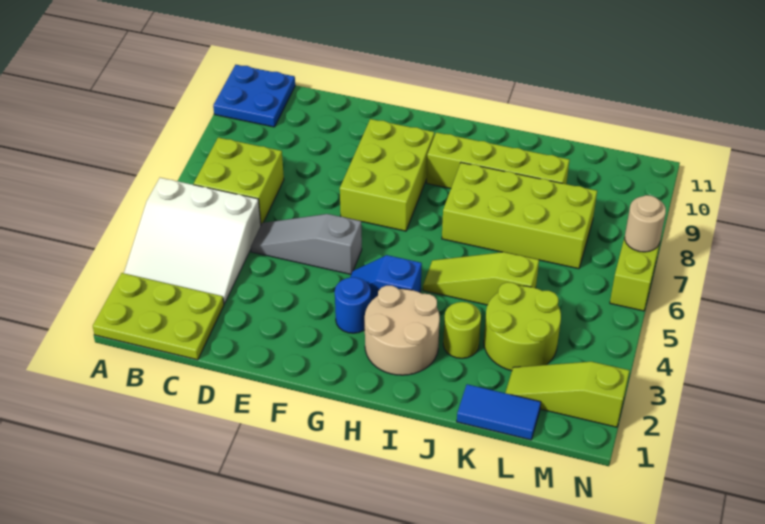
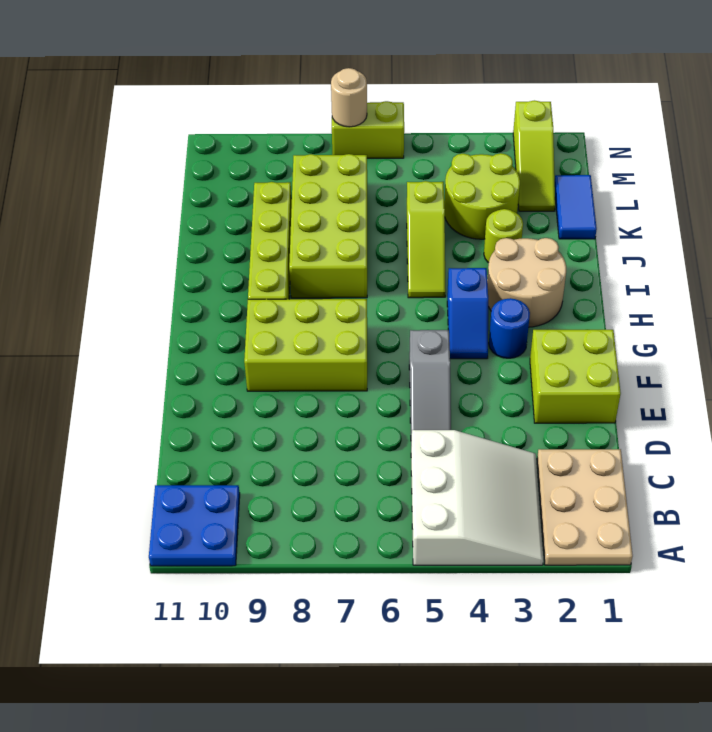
lime 2x3 plate [93,273,224,360] -> tan 2x3 plate [537,449,633,565]
lime 2x2 brick [194,137,284,224] -> lime 2x2 brick moved to [530,330,621,423]

